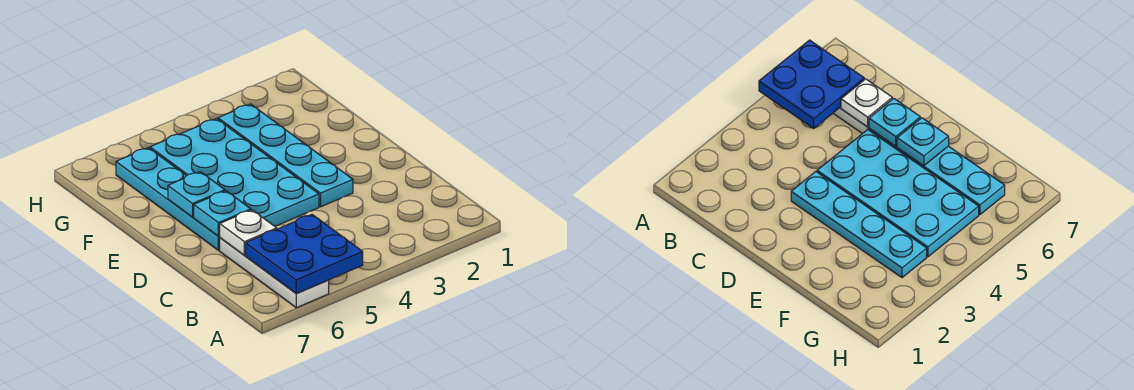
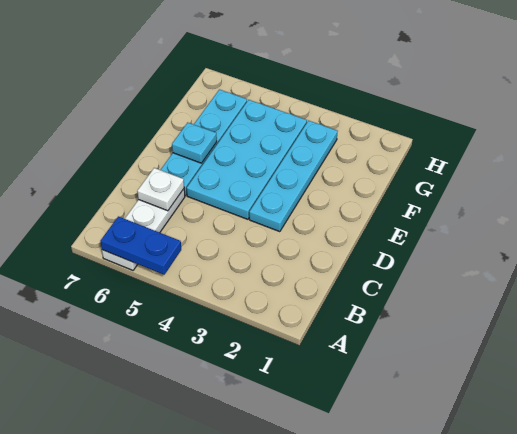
blue 2x2 plate [246,215,363,293] -> blue 1x2 plate [100,216,181,274]
cyan 1x1 plate [194,191,251,236] -> none

